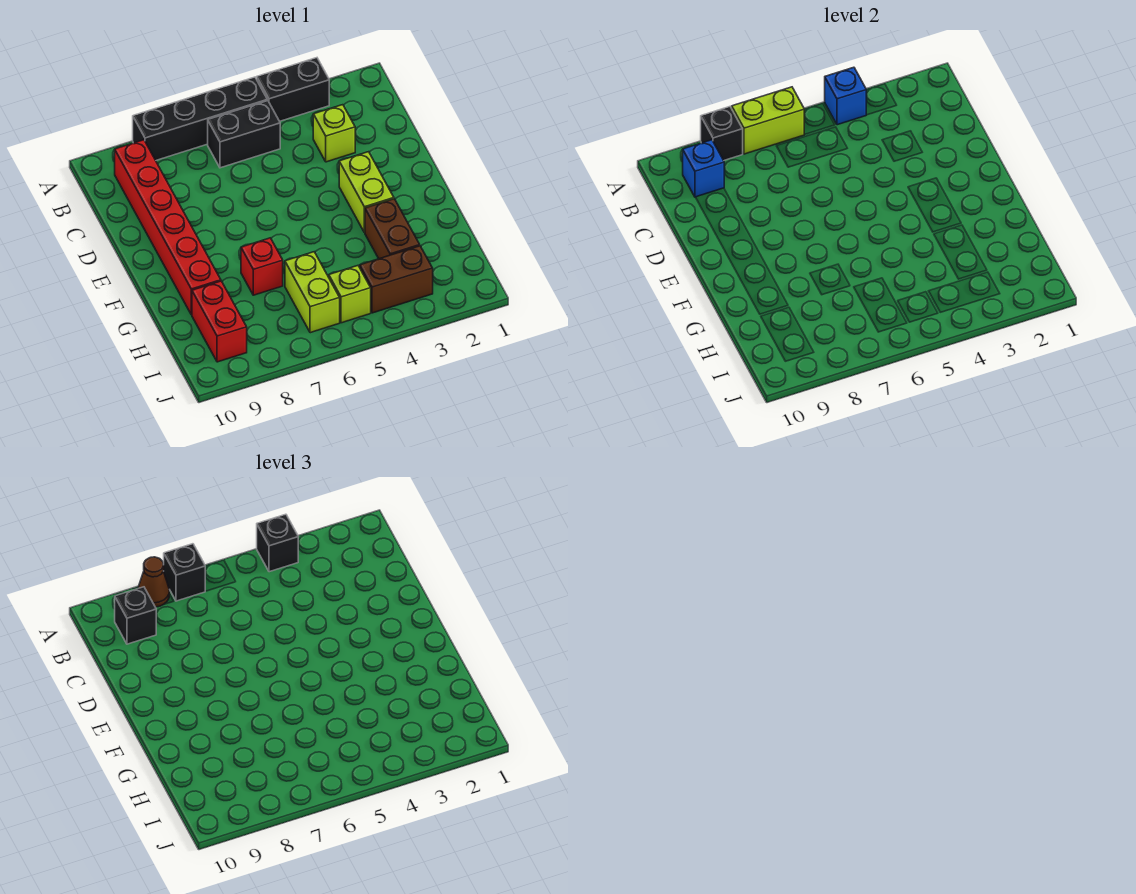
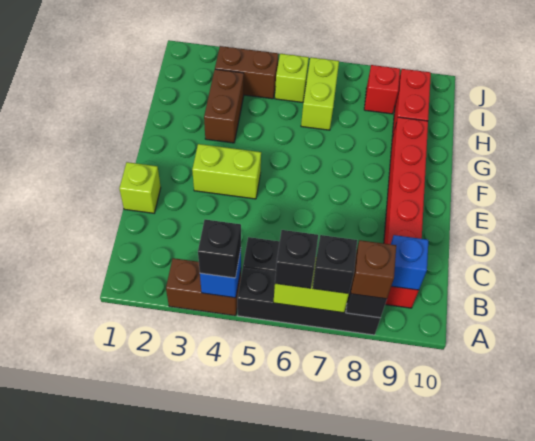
black 1x2 brick [257,58,329,121] -> brown 1x2 brick [166,258,241,316]
brown 1x1 cone [138,557,170,607] -> brown 1x1 brick [351,240,396,299]
black 1x1 brick [115,587,156,644] -> black 1x1 brick moved to [275,230,318,288]
lime 1x1 brick [313,105,355,162] -> lime 1x1 brick moved to [119,162,161,213]
lime 1x2 brick [339,152,394,233] -> lime 1x2 brick turned to [192,144,261,199]
red 1x1 brick [241,238,283,295] -> red 1x1 brick moved to [364,65,400,114]

